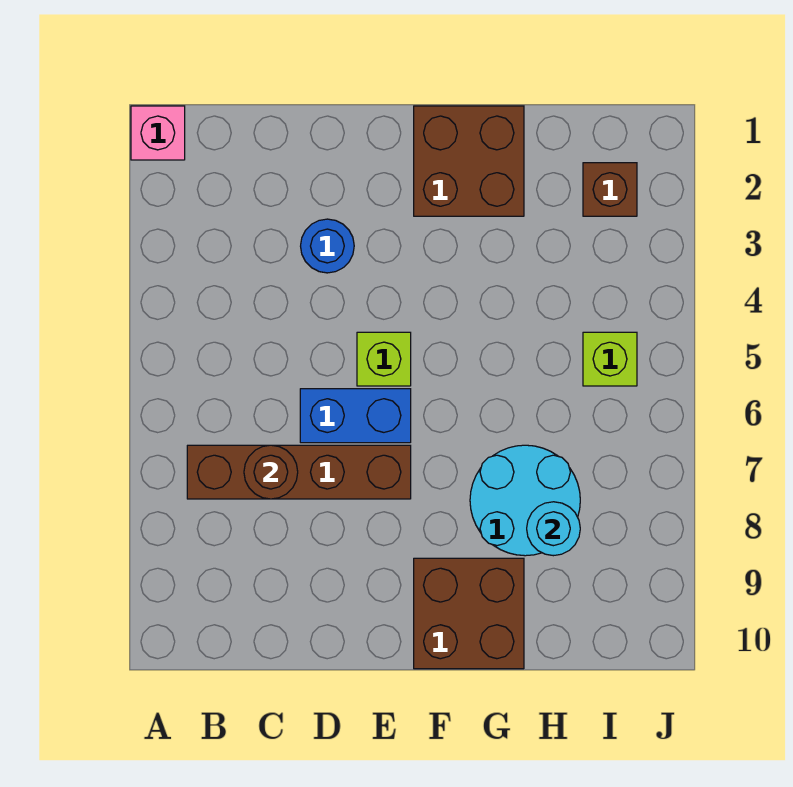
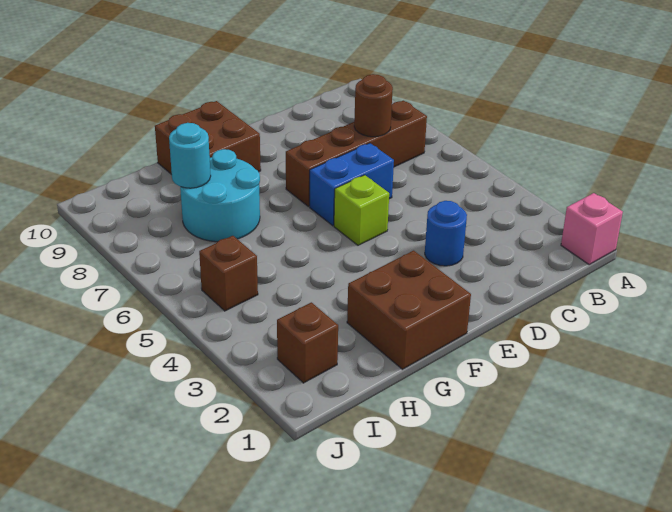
lime 1x1 brick [583,332,637,386] -> brown 1x1 brick [199,236,258,311]

